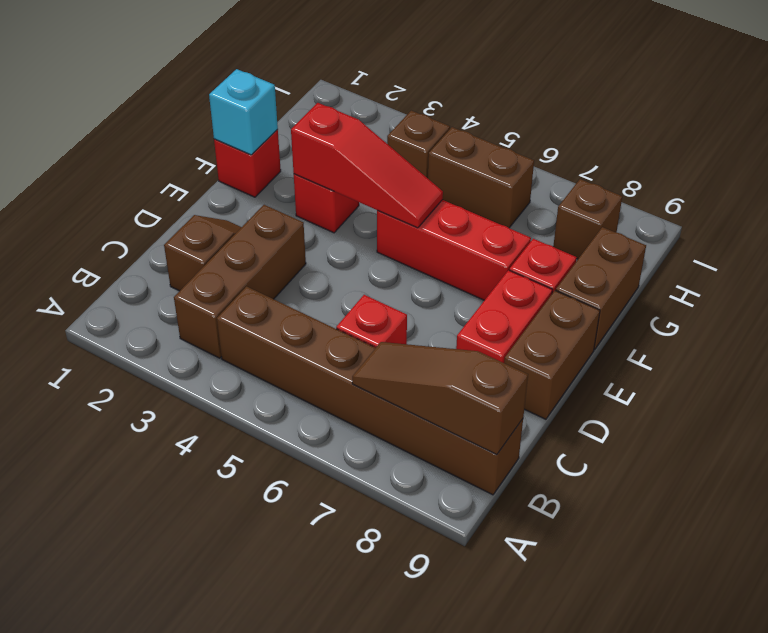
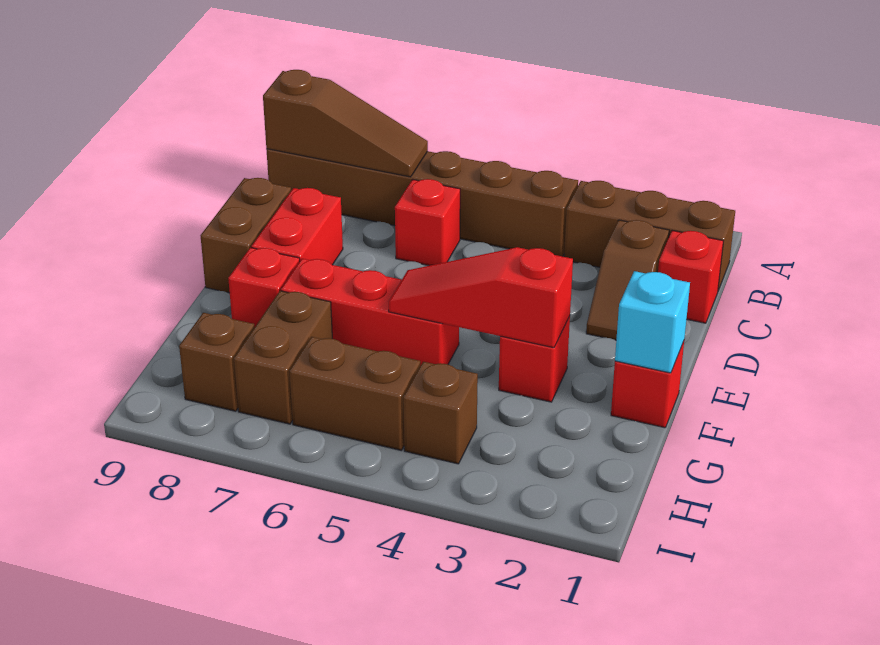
brown 1x3 brick [174,205,306,358] -> brown 1x3 brick turned to [564,181,735,290]
none -> red 1x1 brick [658,231,723,323]
brown 1x2 brick [556,227,646,350] -> brown 1x2 brick moved to [234,291,332,424]

